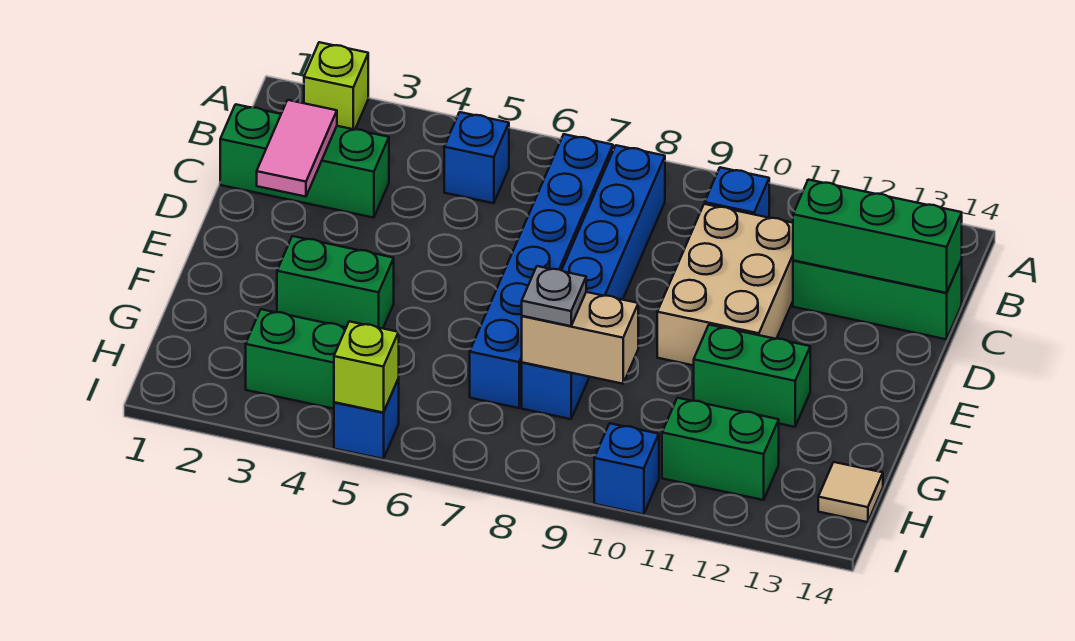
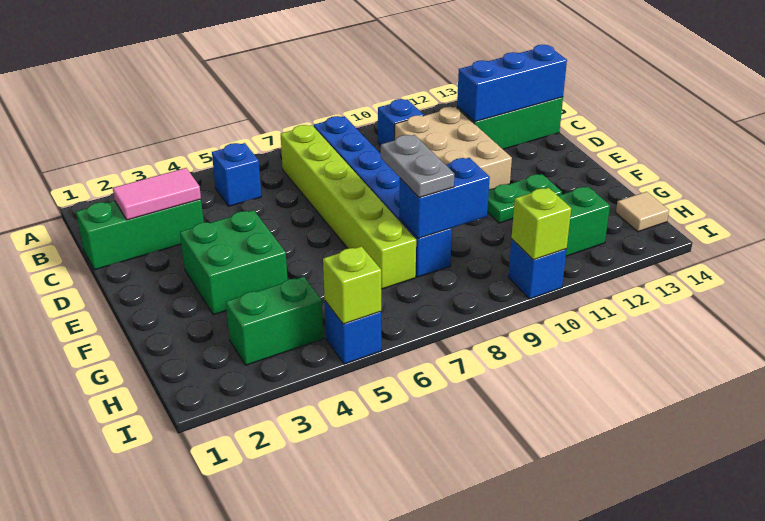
lime 1x1 brick [304,42,368,130] -> lime 1x1 brick moved to [512,188,571,260]
blue 1x6 brick [470,134,613,408] -> lime 1x6 brick [281,125,416,289]
pink 1x2 tile [257,100,337,197] -> pink 1x2 tile turned to [113,168,201,220]
green 1x3 brick [793,180,962,293] -> blue 1x3 brick [457,45,567,122]
green 1x2 brick [277,236,394,328] -> green 2x2 brick [180,210,287,315]
green 1x2 brick [694,325,810,427] -> green 1x2 plate [487,174,562,223]
tan 1x2 brick [522,292,638,384] -> blue 1x2 brick [399,158,490,239]
grey 1x1 plate [522,266,586,326] -> grey 1x2 plate [381,135,454,198]

